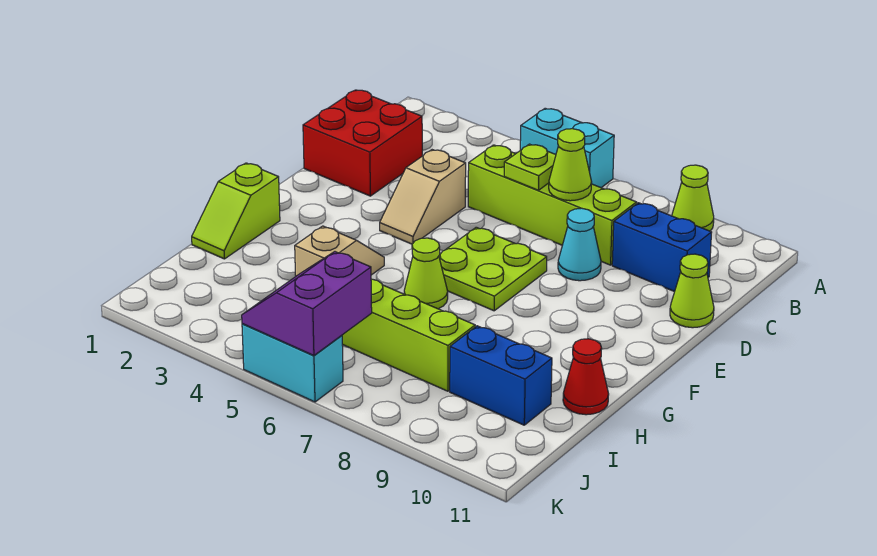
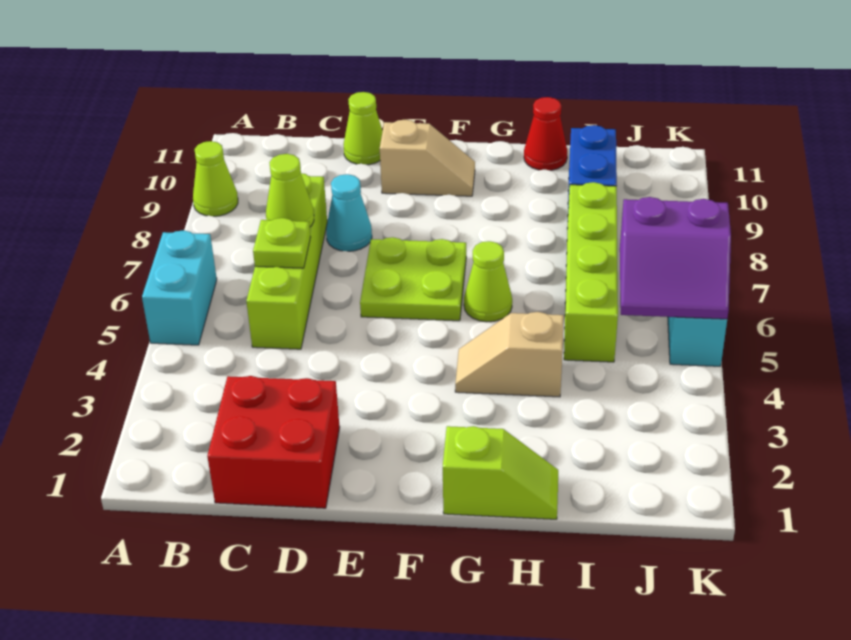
blue 1x2 brick [612,203,712,292] -> none
tan 1x2 slope [380,150,466,244] -> tan 1x2 slope moved to [380,120,475,196]

